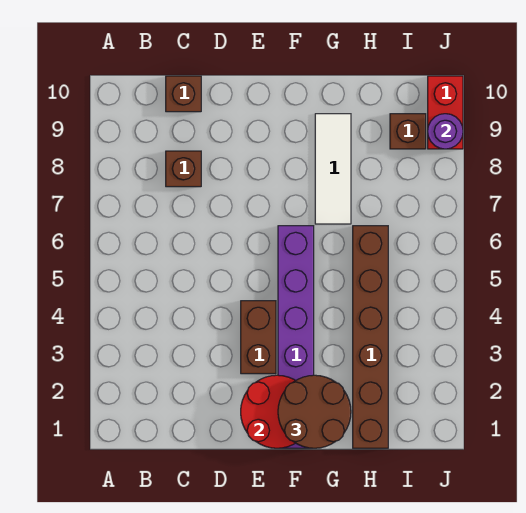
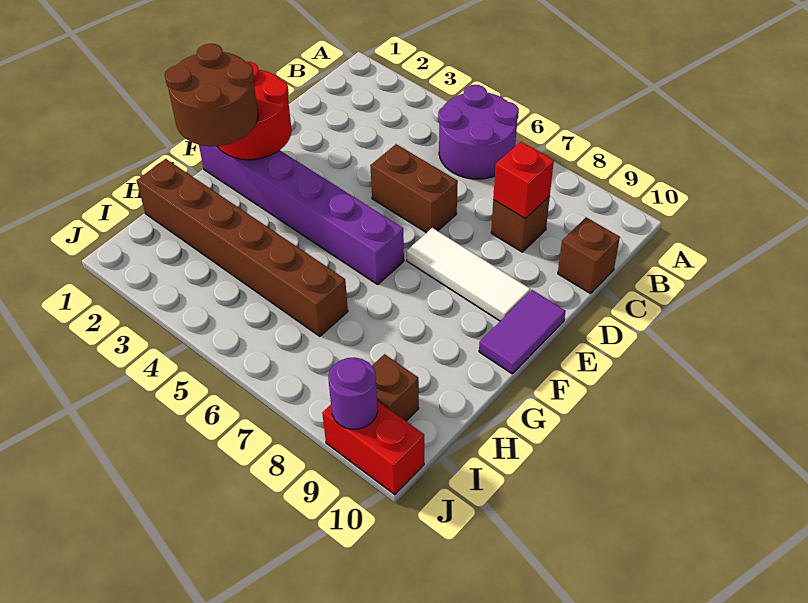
none -> purple 2x2 round brick [438,85,519,179]
none -> red 1x1 brick [493,142,554,219]
brown 1x2 brick [241,301,276,374] -> brown 1x2 brick moved to [370,144,458,233]
none -> purple 1x2 tile [479,290,566,374]
white 1x3 tile [315,114,351,224] -> white 1x3 tile moved to [407,228,530,321]

